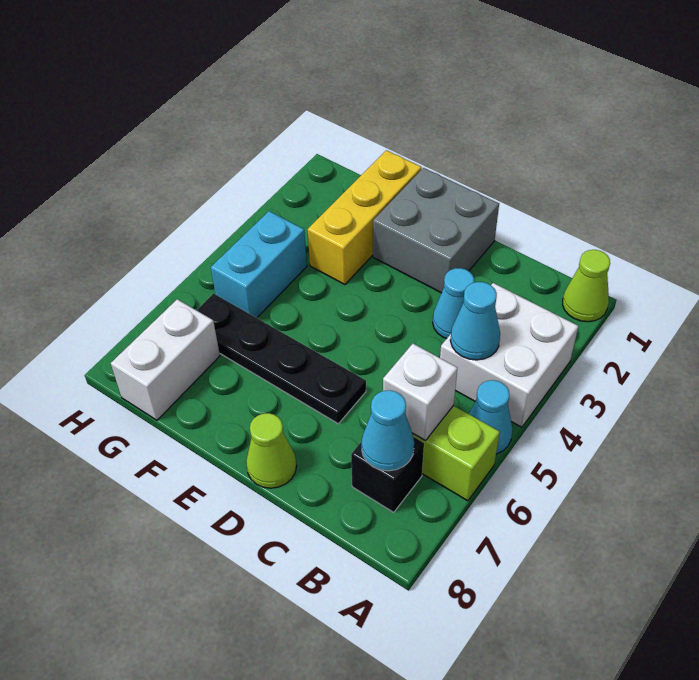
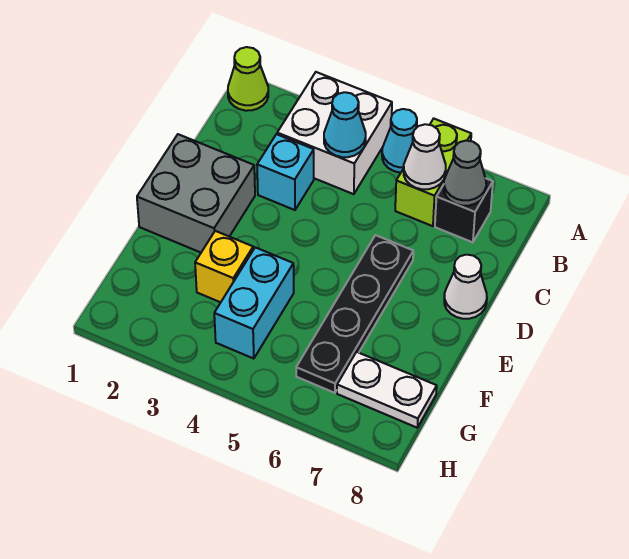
white 1x1 brick [383,344,457,440] -> white 1x1 cone [404,124,446,189]
cyan 1x1 cone [361,390,414,471] -> grey 1x1 cone [444,141,486,206]
cyan 1x1 cone [433,268,474,339] -> cyan 1x1 brick [257,134,314,210]
lime 1x1 cone [246,413,297,488] -> white 1x1 cone [444,255,487,319]
yellow 1x3 brick [308,150,422,285] -> yellow 1x1 brick [195,231,253,302]
cyan 1x2 brick [211,211,307,318] -> cyan 1x2 brick turned to [214,247,294,359]
white 1x2 brick [111,299,220,420] -> white 1x2 plate [337,352,437,428]

